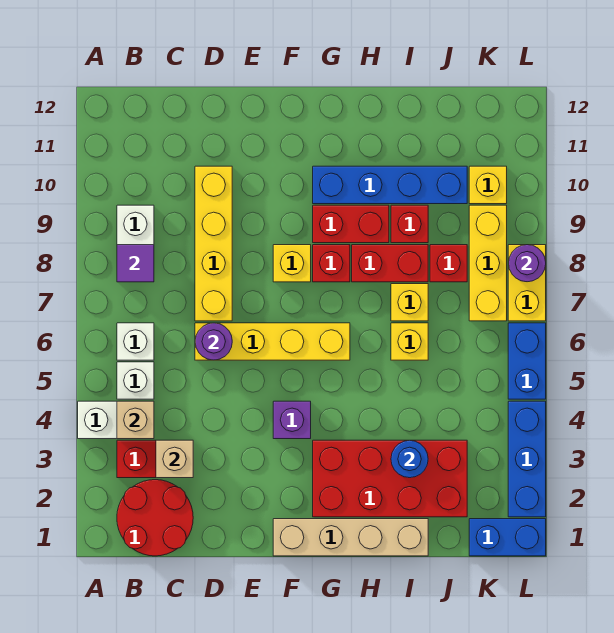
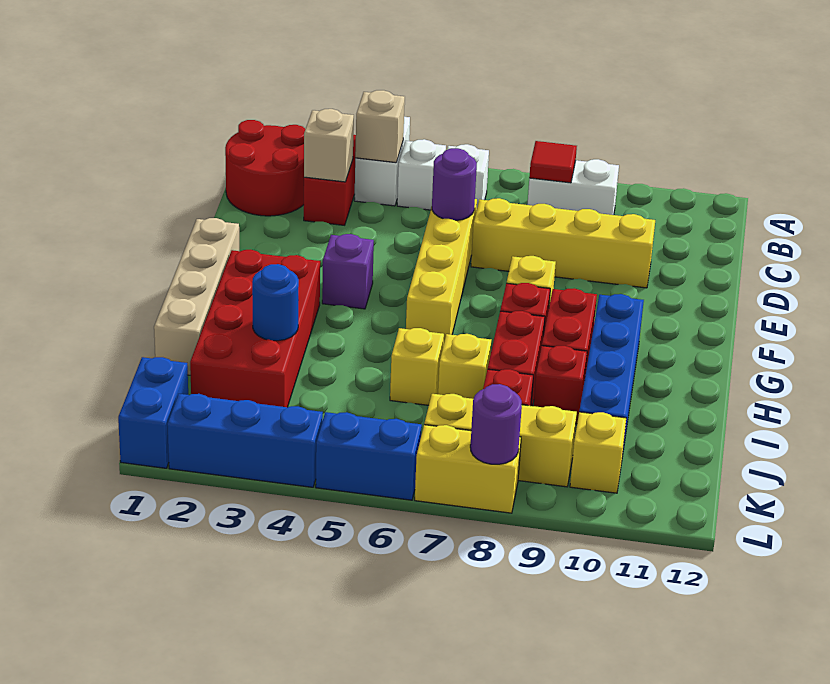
purple 1x1 tile [117,245,154,282] -> red 1x1 tile [529,141,577,183]

